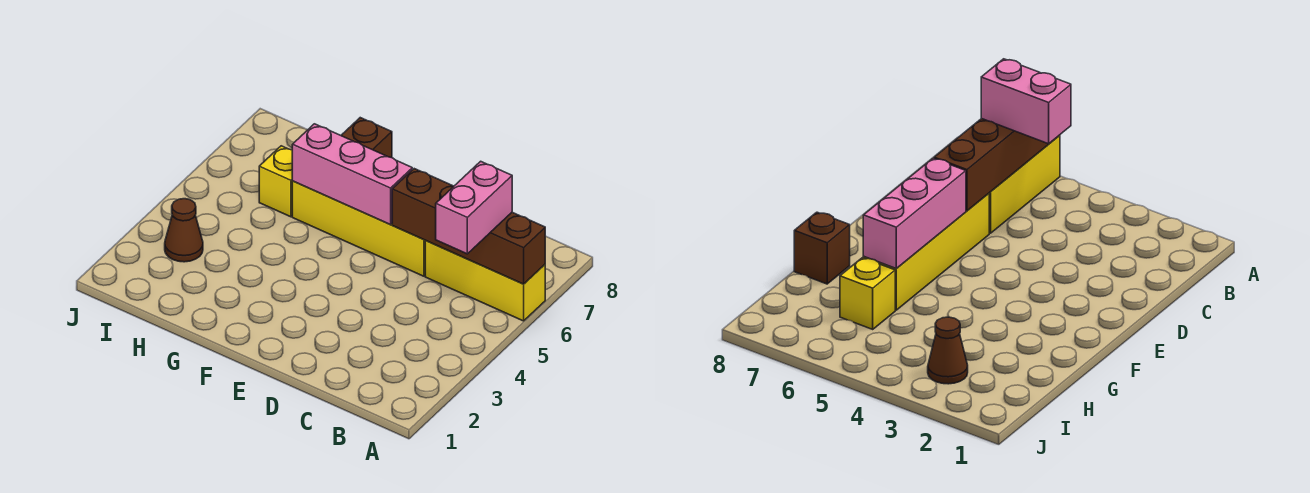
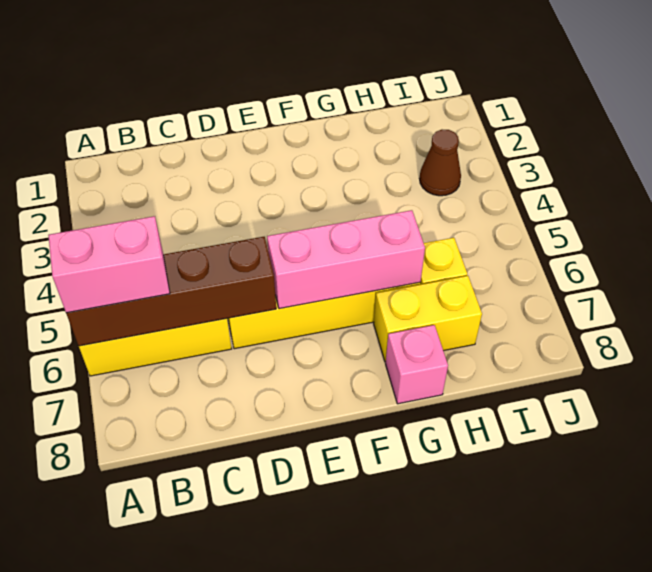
pink 1x2 brick [436,161,512,254] -> pink 1x2 brick turned to [48,216,170,313]
none -> yellow 1x2 brick [374,276,482,362]
brown 1x1 brick [341,118,392,158] -> pink 1x1 brick [386,325,448,404]

